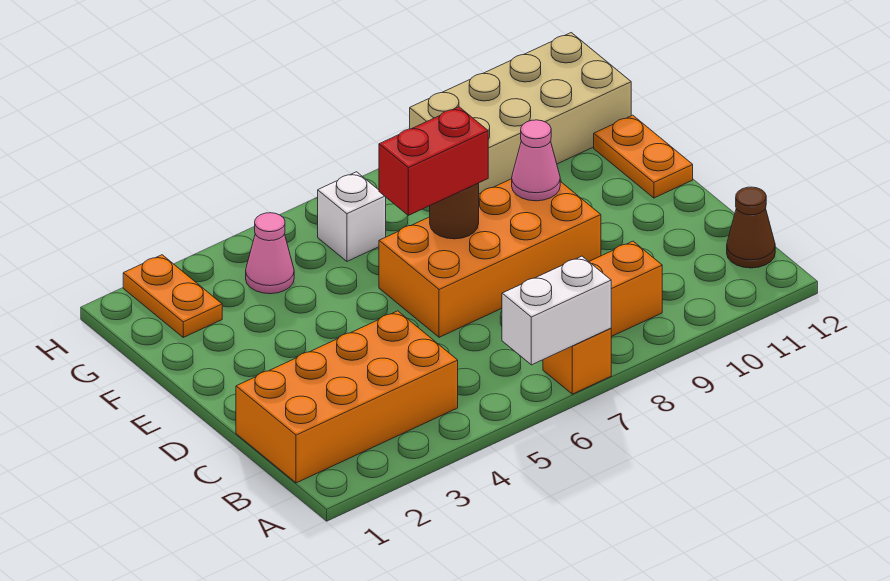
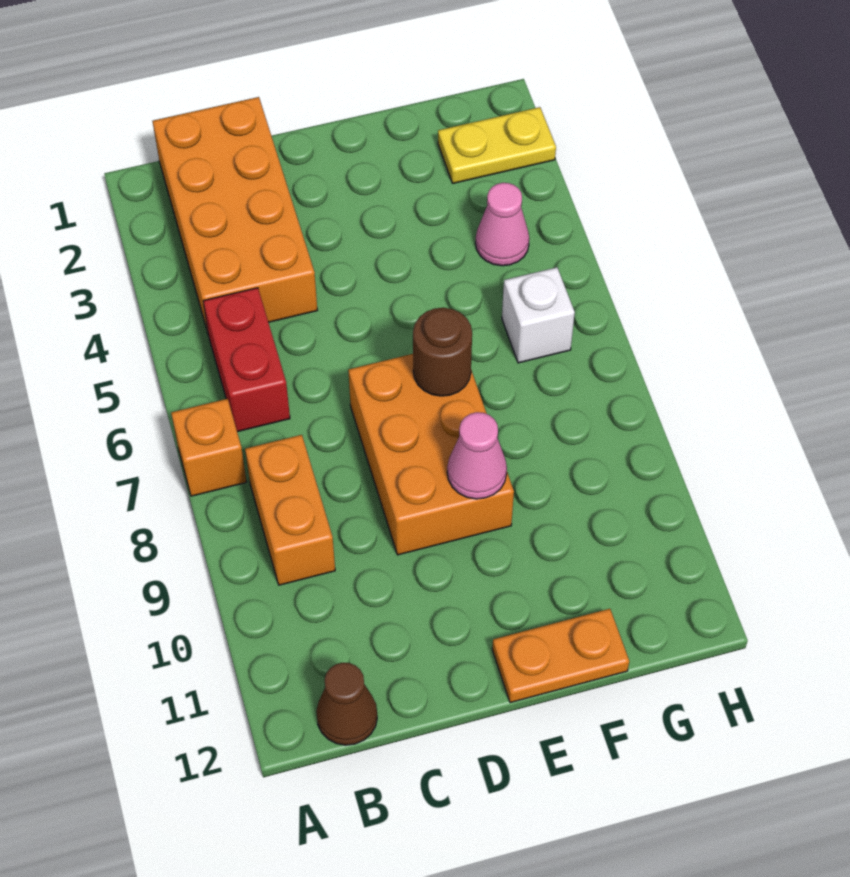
white 1x2 brick [502,256,611,365] -> none
orange 2x4 brick [379,179,601,337] -> orange 2x3 brick [348,354,514,555]
red 1x2 brick [379,107,488,215] -> red 1x2 brick moved to [203,288,290,432]
orange 1x2 plate [123,255,222,337] -> yellow 1x2 plate [438,107,556,183]
tan 2x4 brick [410,33,631,194] -> none

